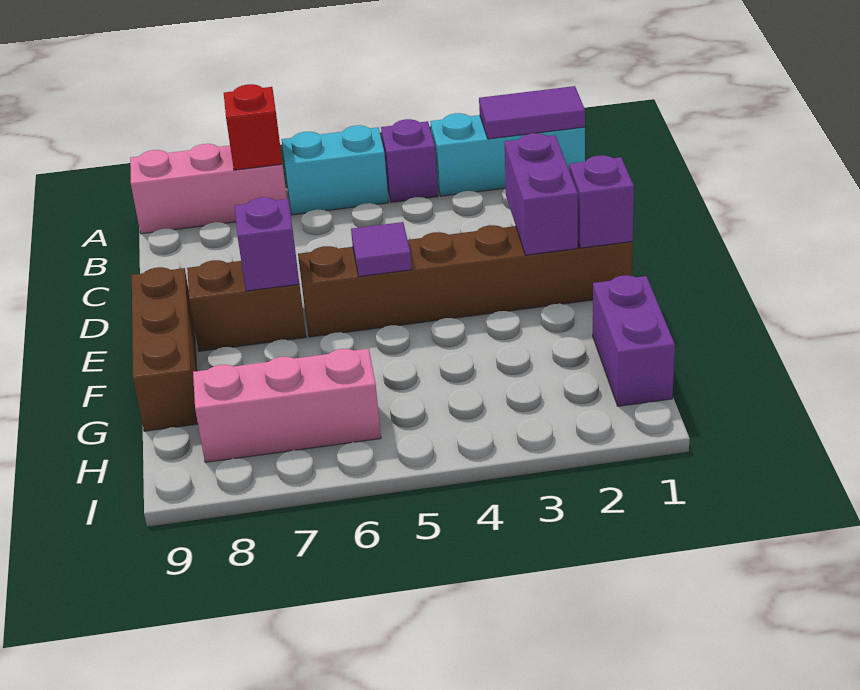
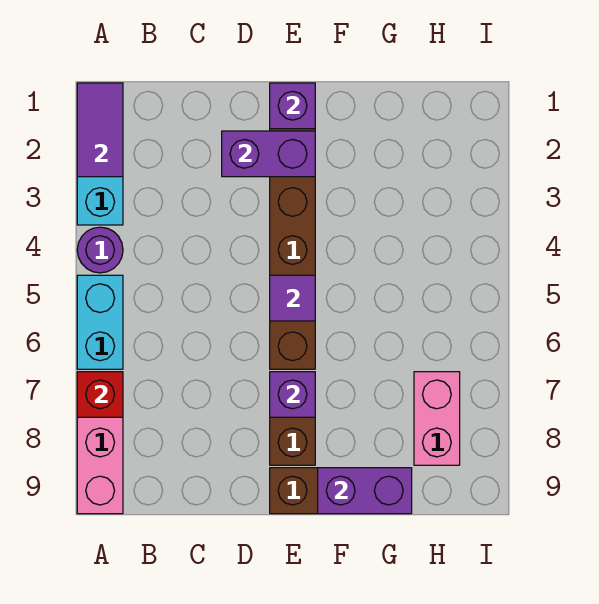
purple 1x1 brick [381,119,438,202] -> purple 1x1 round brick [77,227,123,273]
purple 1x2 brick [593,275,675,406] -> purple 1x2 brick moved to [318,468,412,514]
pink 1x3 brick [193,349,381,462] -> pink 1x2 brick [414,372,460,465]

